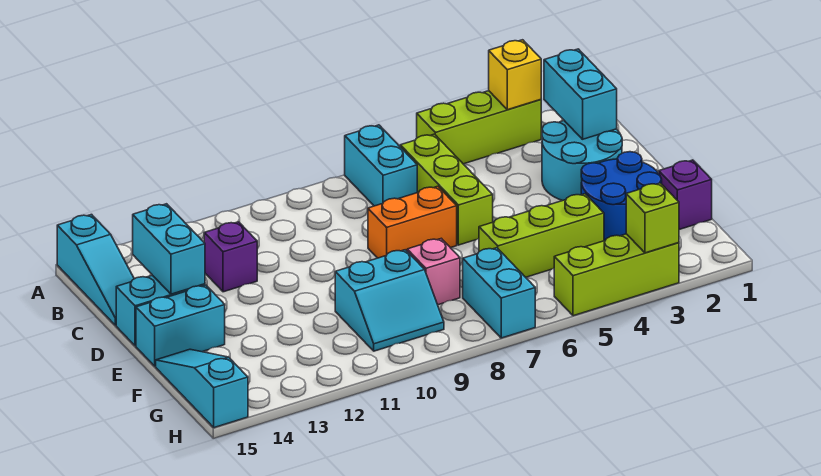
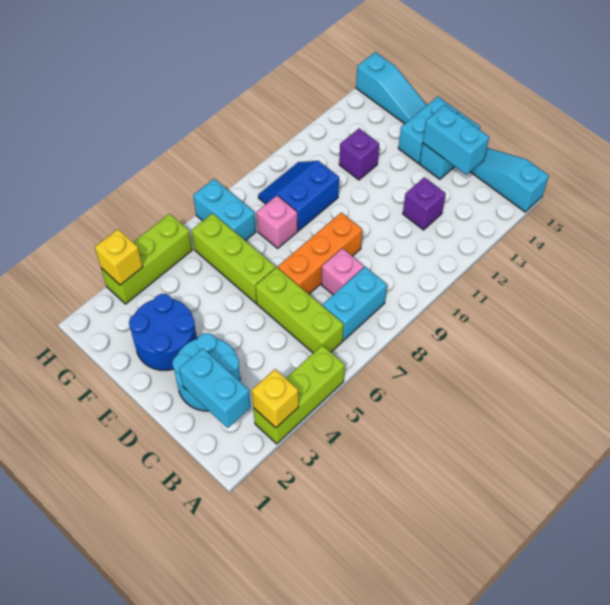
cyan 1x2 brick [345,125,417,206] -> cyan 1x2 brick turned to [323,267,387,340]
none -> pink 1x1 brick [321,248,364,295]
orange 1x2 brick [368,186,457,258] -> orange 1x3 brick [278,212,362,294]
purple 1x1 brick [659,160,712,230] -> purple 1x1 brick moved to [339,128,379,180]
lime 1x3 brick [479,194,604,277] -> lime 1x3 brick turned to [191,213,276,303]
cyan 2x2 slope [335,250,444,351] -> blue 2x2 slope [258,161,339,231]
lime 1x1 brick [626,183,679,253] -> yellow 1x1 brick [95,229,143,285]

